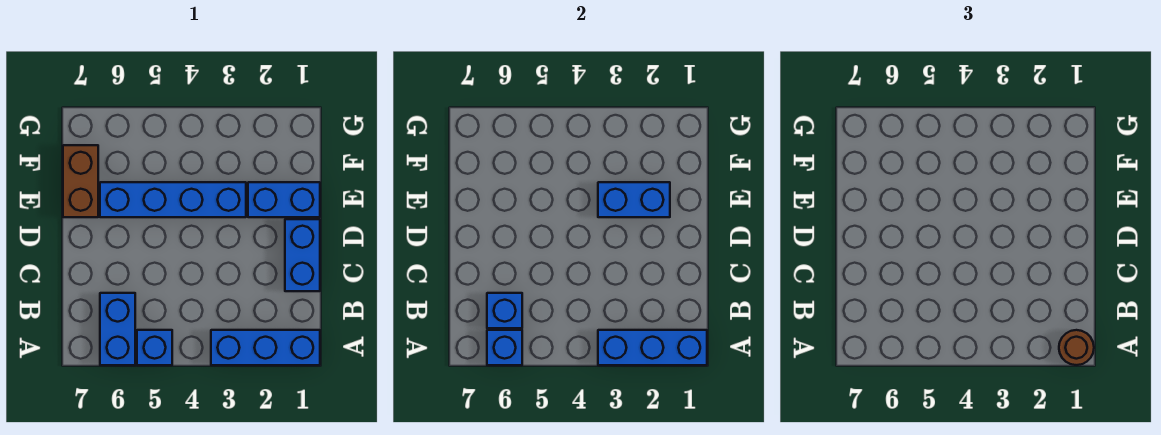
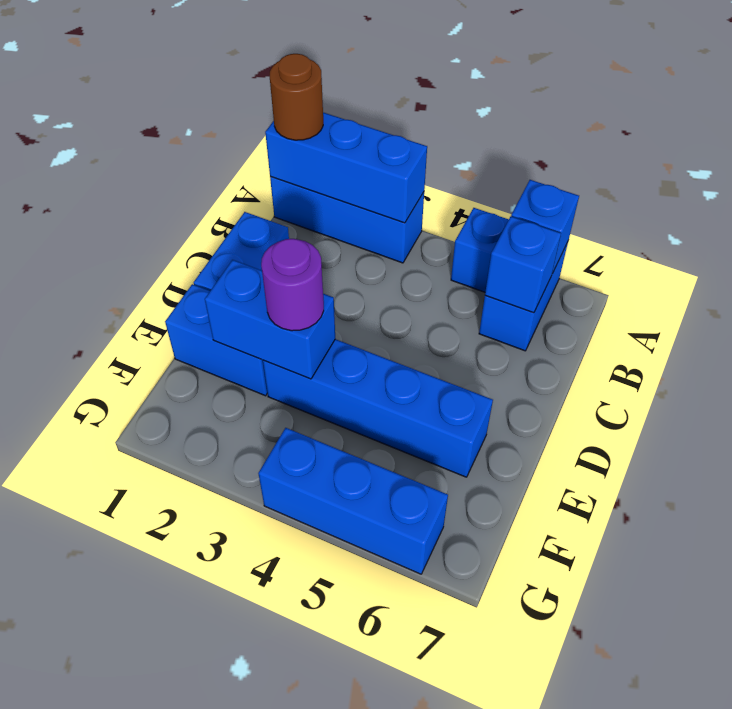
none -> purple 1x1 round brick [261,239,324,331]
brown 1x2 brick [63,145,98,217] -> none
none -> blue 1x3 brick [258,428,448,574]

